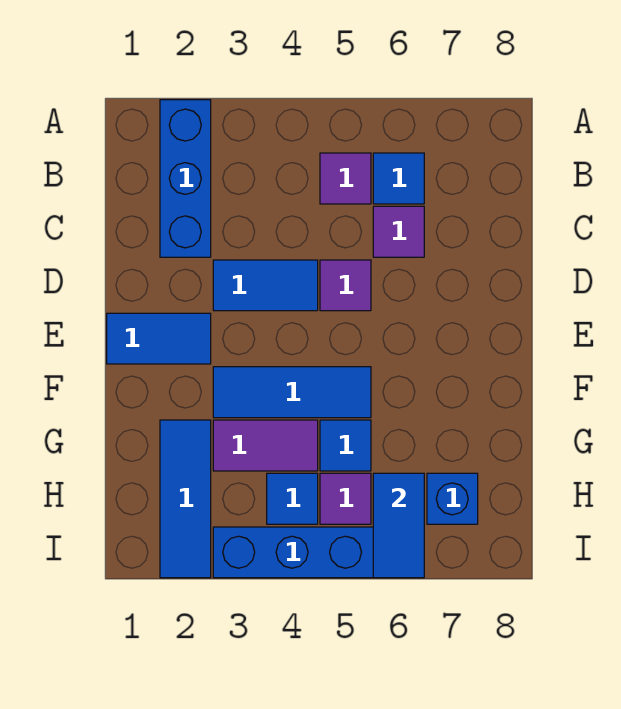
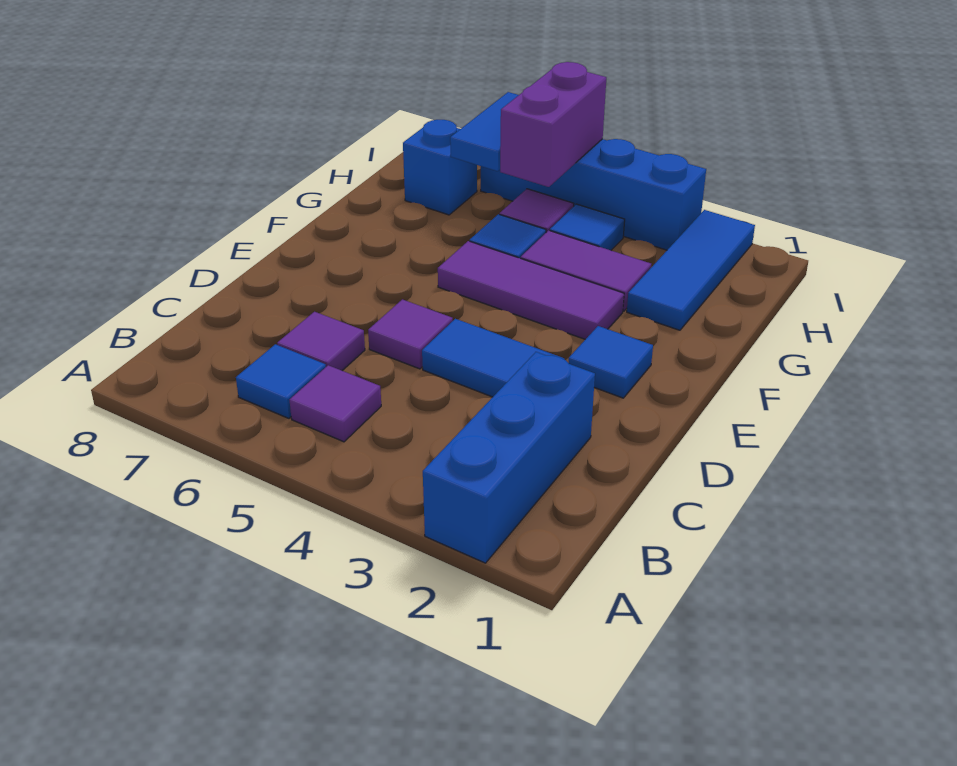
blue 1x2 tile [107,313,211,364] -> blue 1x1 tile [569,326,653,398]
blue 1x3 tile [213,367,371,418] -> purple 1x3 tile [438,241,624,339]
none -> purple 1x2 brick [500,62,606,187]

